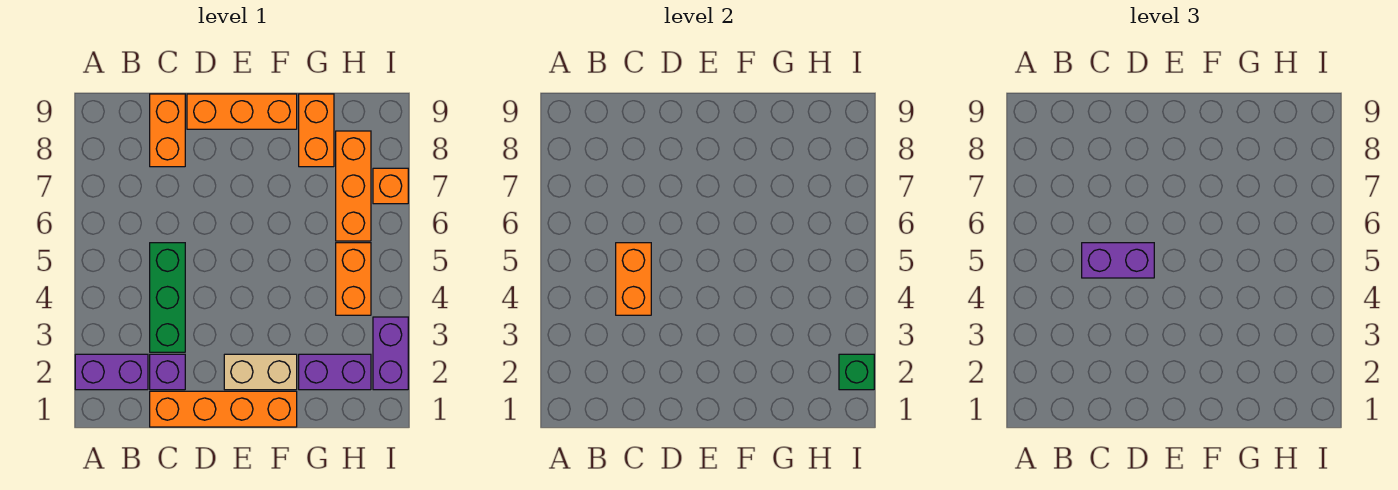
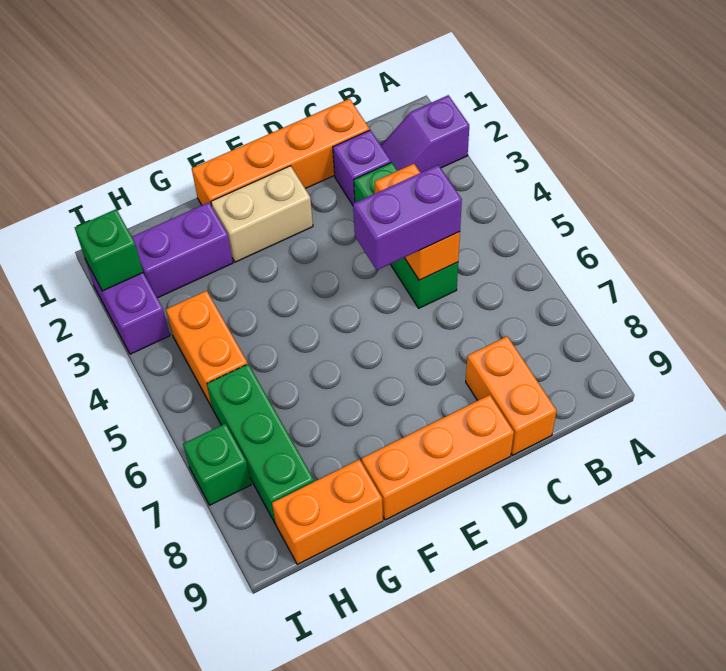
purple 1x2 brick [75,354,148,390] -> purple 1x2 slope [381,95,469,173]
orange 1x2 brick [299,94,334,167] -> orange 1x2 brick turned to [272,459,383,564]
orange 1x3 brick [336,131,371,241] -> green 1x3 brick [207,364,314,524]
orange 1x1 brick [373,168,408,204] -> green 1x1 brick [183,423,251,505]

